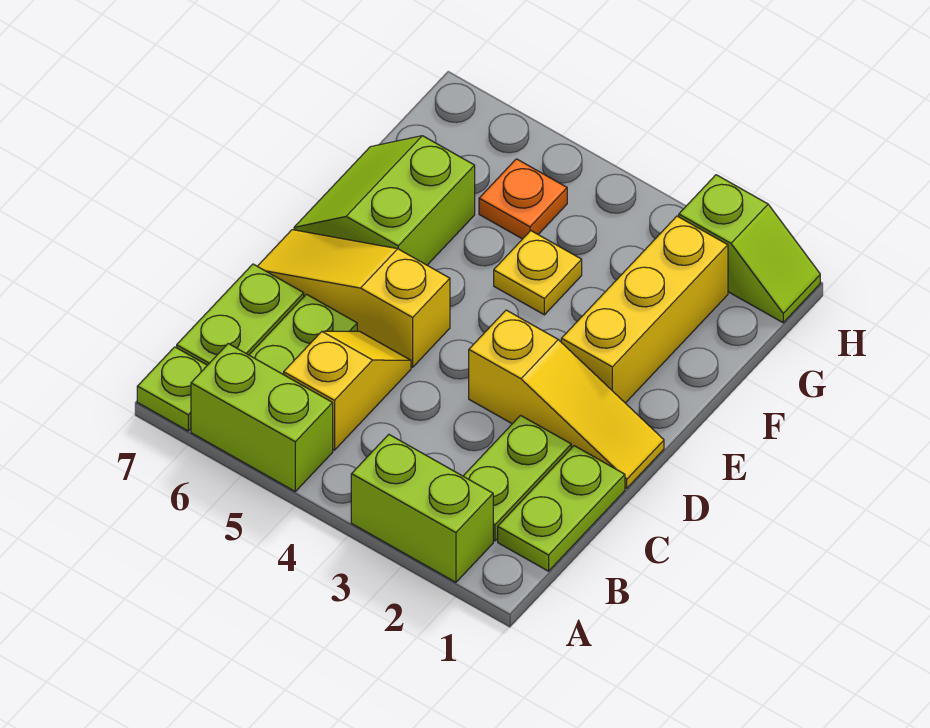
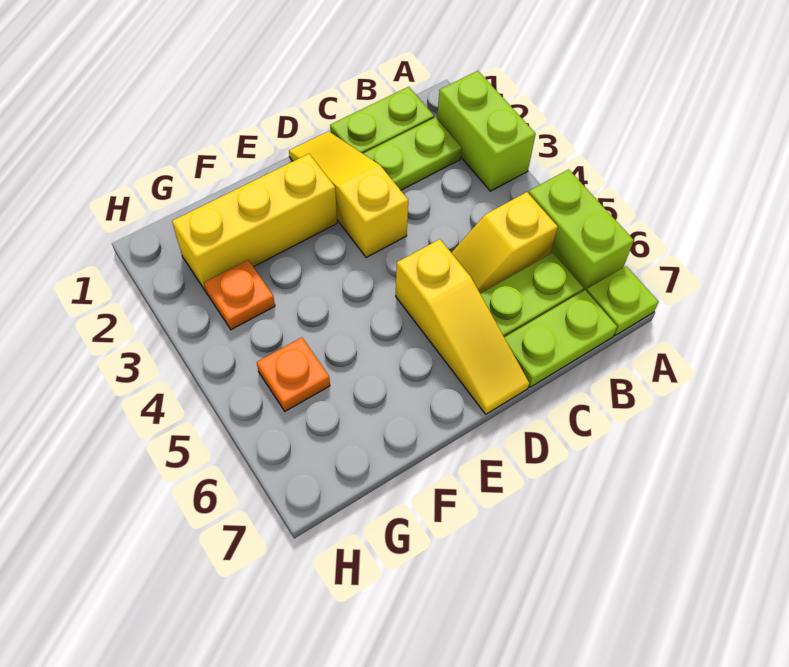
lime 2x2 slope [294,136,475,265] -> none
yellow 1x1 plate [494,231,582,315] -> none
none -> orange 1x1 plate [204,260,275,330]
lime 1x2 slope [679,175,820,323] -> none

